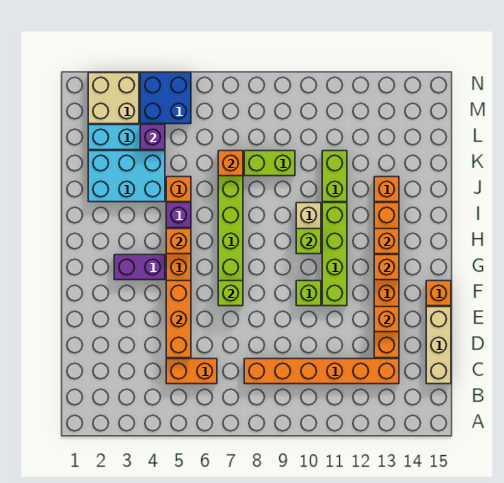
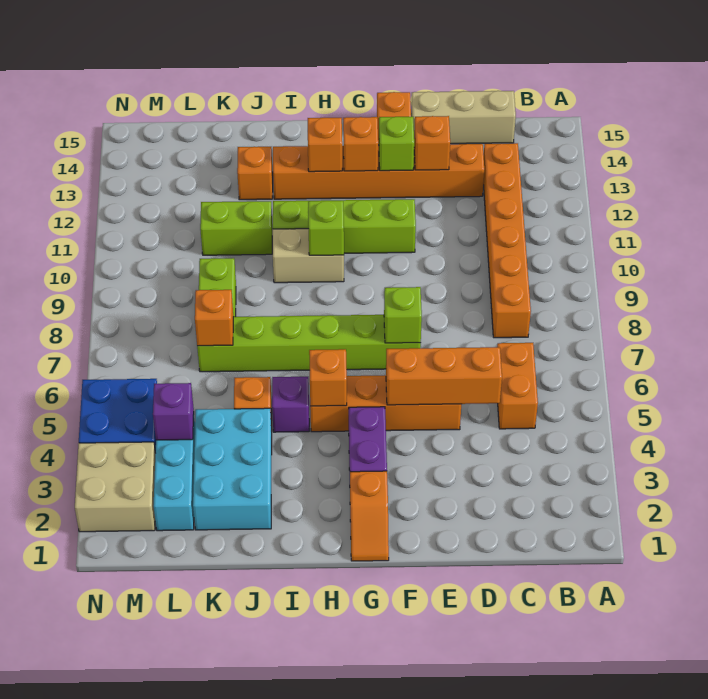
lime 1x1 brick [296,281,321,306] -> lime 1x1 brick moved to [378,117,414,171]
none -> orange 1x2 slope [350,471,389,561]

